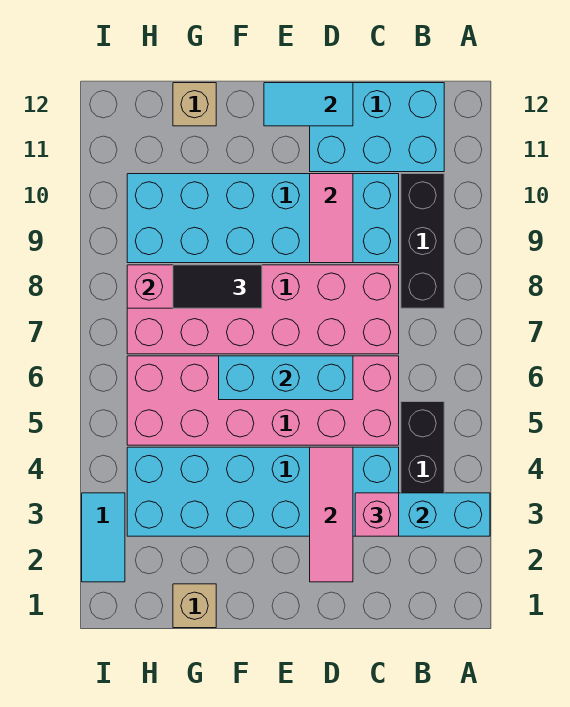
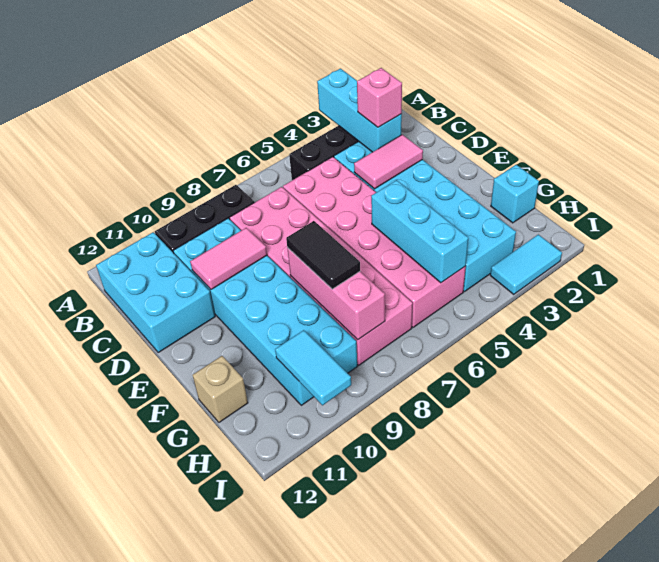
pink 1x3 tile [310,447,353,582] -> pink 1x2 tile [354,135,423,189]
cyan 1x3 brick [219,356,353,400] -> cyan 1x3 brick moved to [371,180,468,283]
cyan 1x2 tile [264,83,353,126] -> cyan 1x2 tile moved to [275,330,351,405]
tan 1x1 brick [173,584,216,628] -> cyan 1x1 brick [491,165,539,223]

